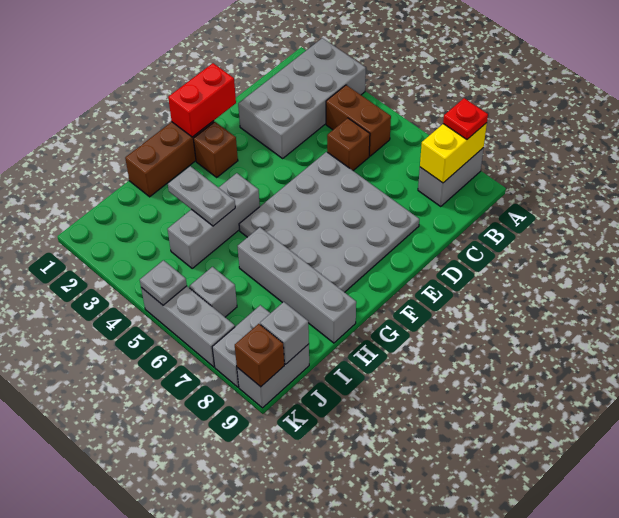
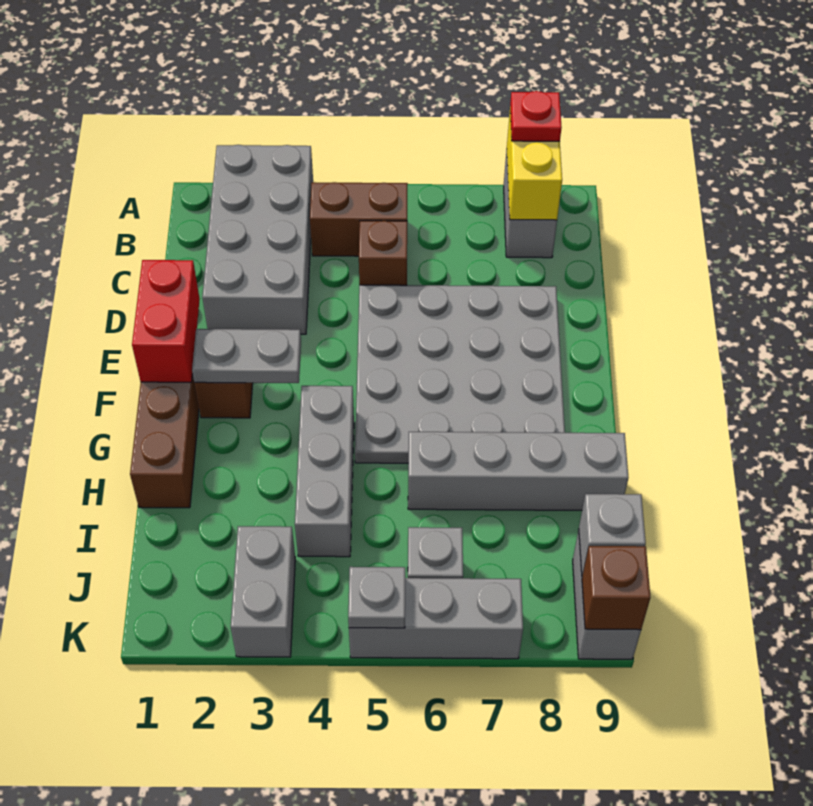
grey 1x2 plate [168,166,235,226] -> grey 1x2 plate moved to [192,329,301,383]
grey 1x2 brick [212,305,270,387] -> grey 1x2 brick moved to [231,526,295,657]

